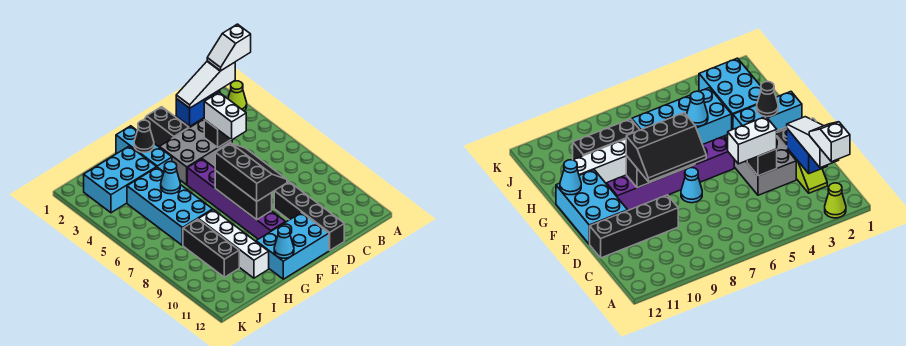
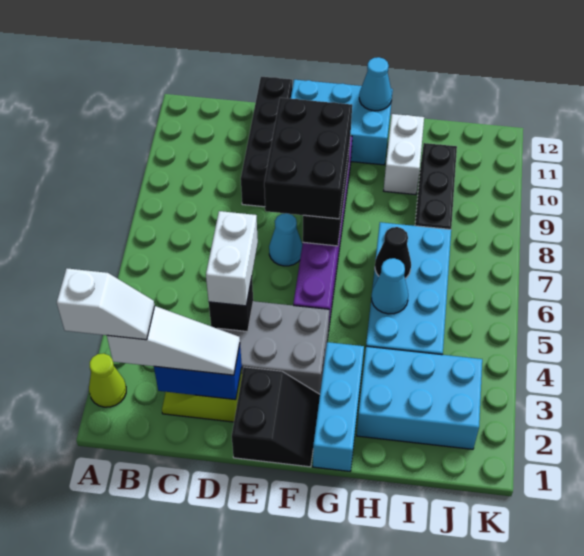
black 2x3 slope [215,143,287,201] -> black 2x3 brick [264,98,352,219]
black 1x1 cone [134,120,154,152] -> black 1x1 cone moved to [375,227,411,278]
white 1x4 brick [199,210,269,278] -> white 1x2 brick [384,114,424,195]

